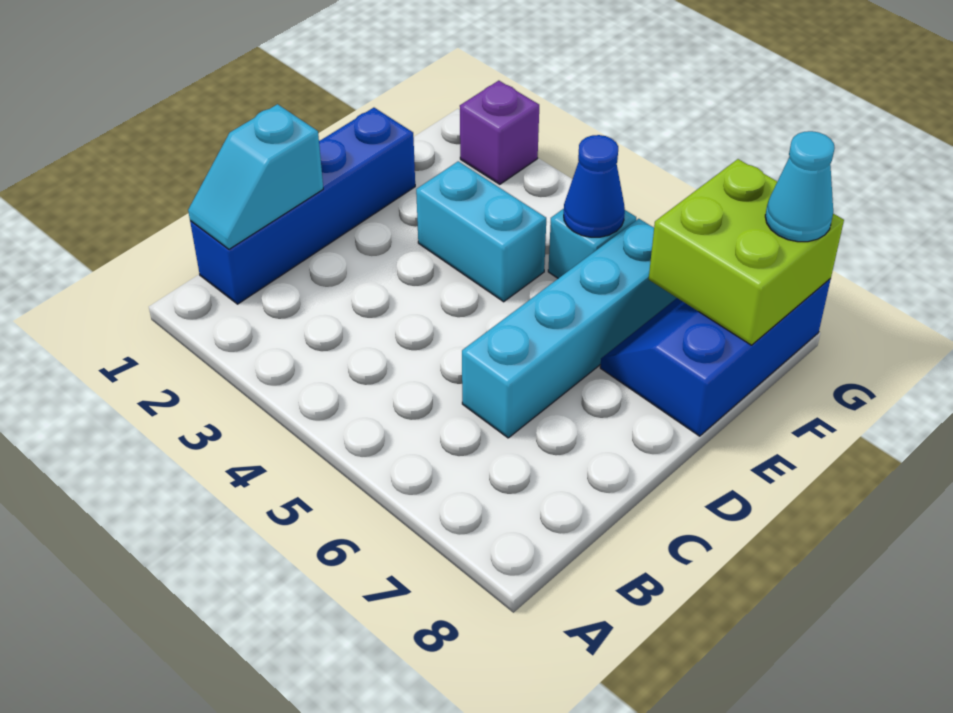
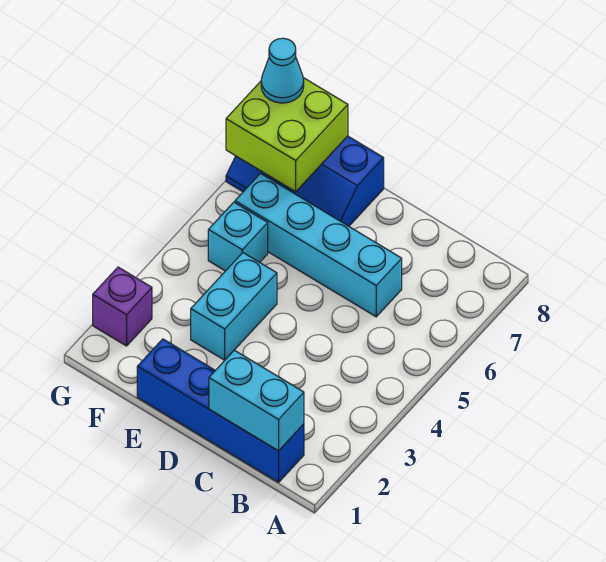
cyan 1x2 slope [188,104,323,249] -> cyan 1x2 brick [209,350,304,451]
blue 1x1 cone [564,135,625,237] -> none

